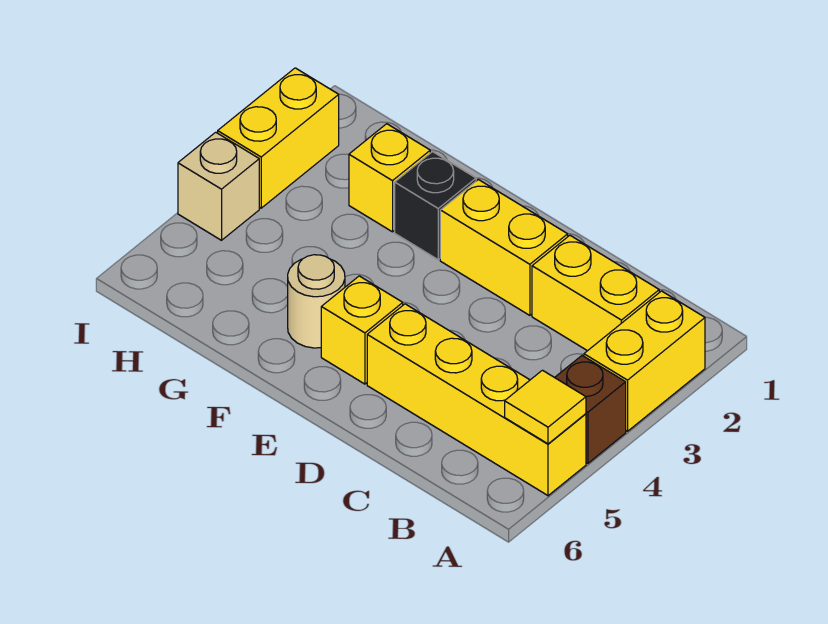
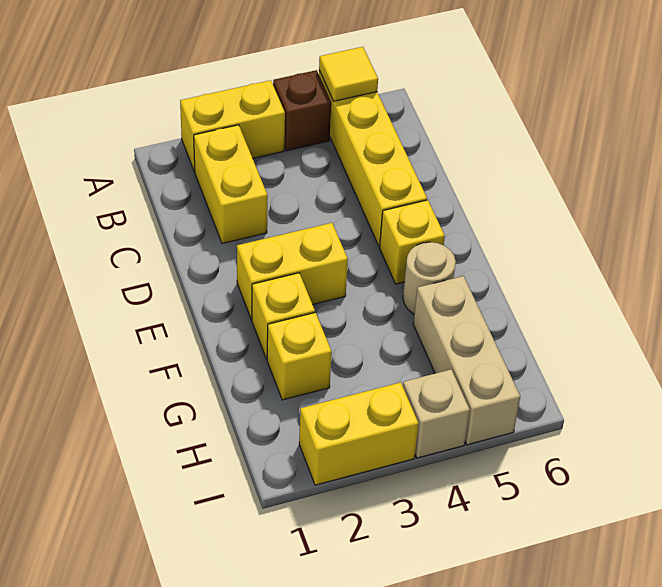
yellow 1x2 brick [440,180,568,315] -> yellow 1x2 brick turned to [237,223,348,319]
black 1x1 brick [395,152,476,260] -> yellow 1x1 brick [252,273,315,359]
none -> tan 1x3 brick [413,276,520,445]

